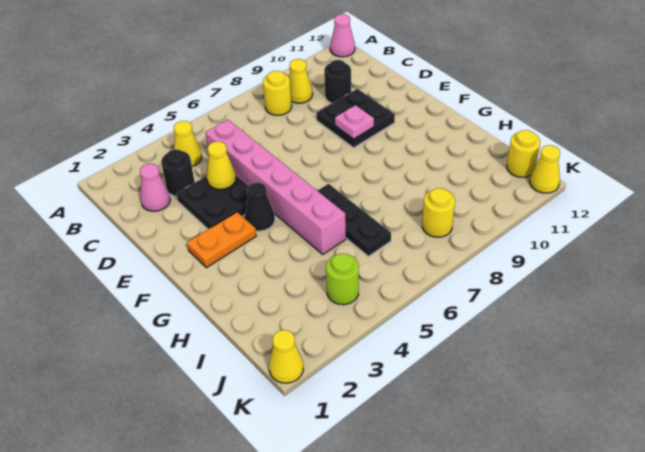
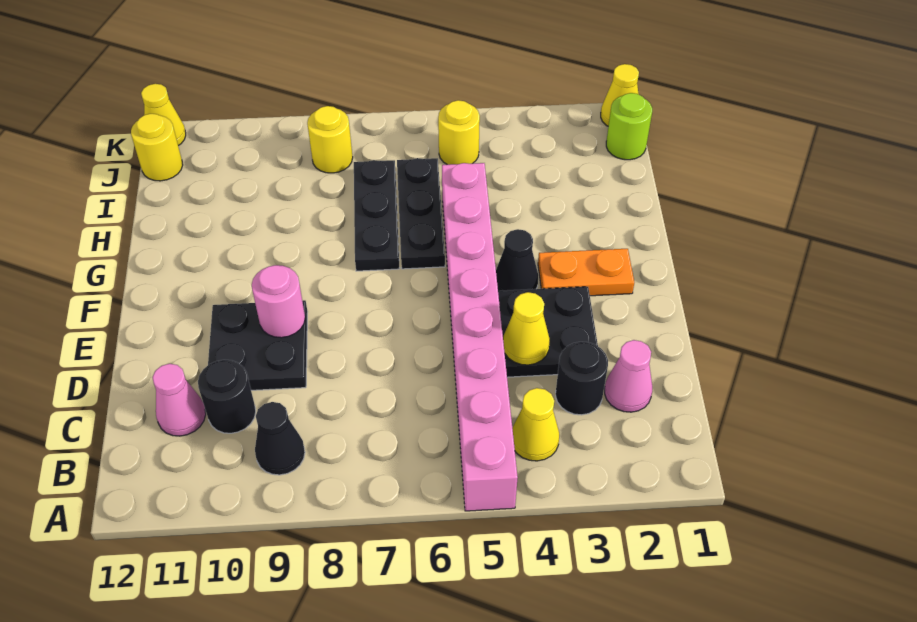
pink 1x1 cone [330,14,355,57] -> pink 1x1 cone moved to [152,364,206,436]
yellow 1x1 round brick [263,71,292,115] -> yellow 1x1 round brick moved to [438,100,480,165]
yellow 1x1 cone [289,59,313,103] -> black 1x1 cone [255,402,305,475]
pink 1x6 brick [205,120,346,254] -> pink 1x8 brick [442,163,518,511]
pink 1x1 plate [335,105,374,139] -> pink 1x1 round brick [252,265,305,338]
none -> black 1x3 plate [354,160,400,271]
lime 1x1 round brick [326,254,359,305] -> lime 1x1 round brick moved to [606,93,652,160]

